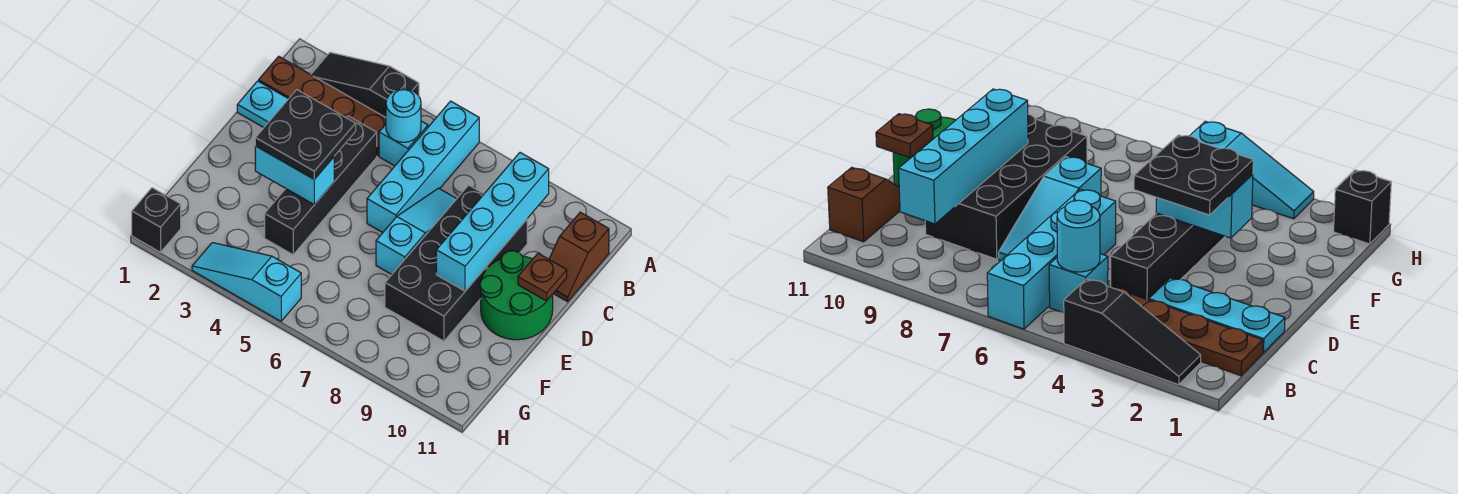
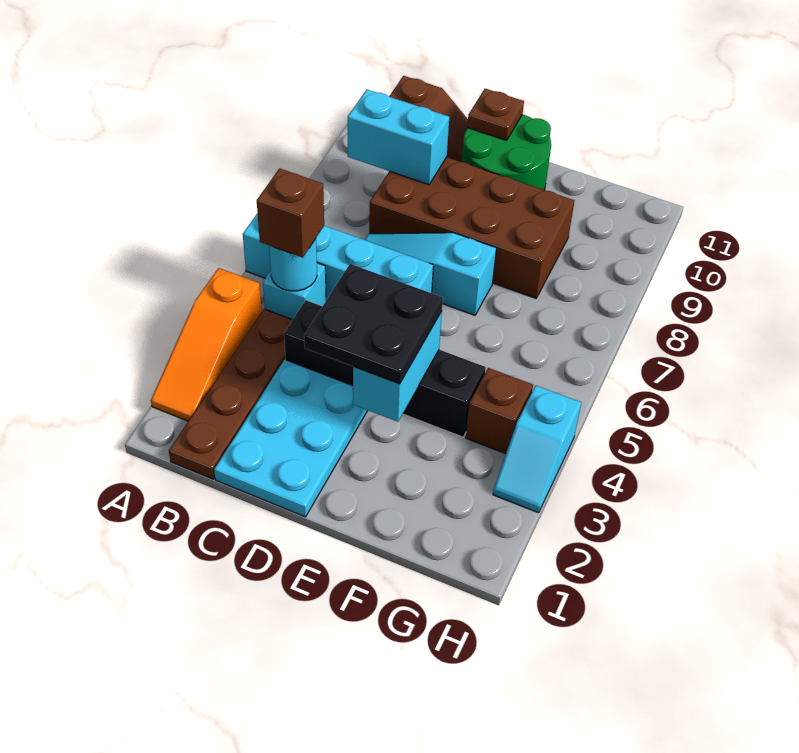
black 1x3 slope [311,52,419,117] -> orange 1x3 slope [151,268,262,421]
none -> brown 1x1 brick [257,168,324,258]
cyan 1x4 brick [436,153,549,291] -> cyan 1x2 brick [348,90,449,185]
cyan 1x3 plate [237,81,288,128] -> cyan 2x3 plate [214,360,368,517]
black 2x4 brick [385,185,527,341] -> brown 2x4 brick [369,157,575,298]
none -> brown 1x1 brick [466,368,533,454]
black 1x1 brick [132,188,181,252] -> none
cyan 1x3 slope [192,243,301,321] -> cyan 1x2 slope [493,386,581,513]

